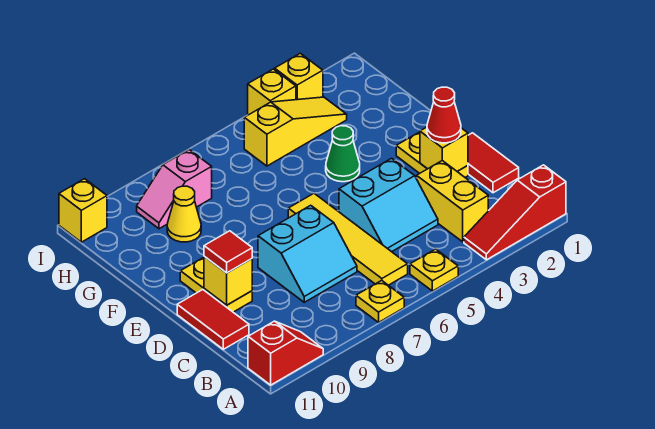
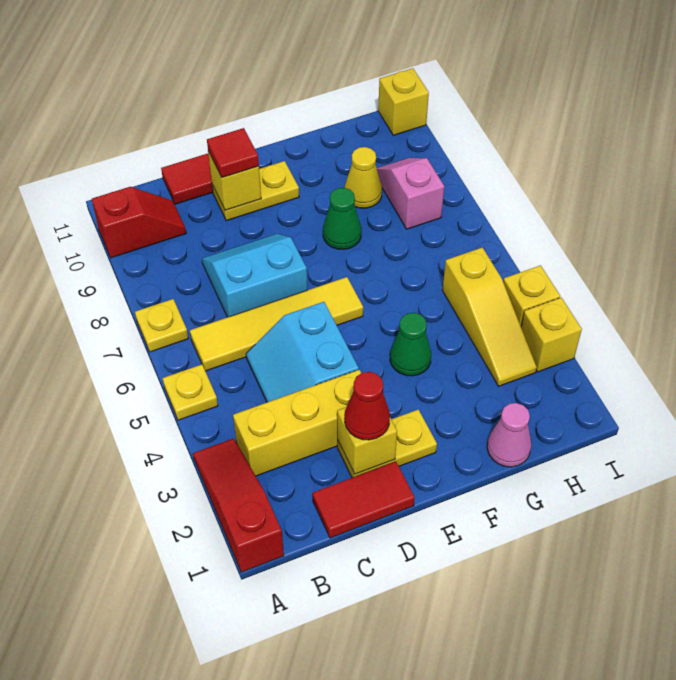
red 1x2 slope [248,321,323,385] -> red 1x2 slope turned to [92,187,186,258]
yellow 1x2 brick [417,161,488,242] -> yellow 1x3 brick [233,370,361,476]
cyan 2x2 slope [258,205,357,302] -> cyan 2x2 slope turned to [202,234,307,317]
none -> green 1x1 cone [323,188,362,250]
none -> pink 1x1 cone [487,403,531,467]

